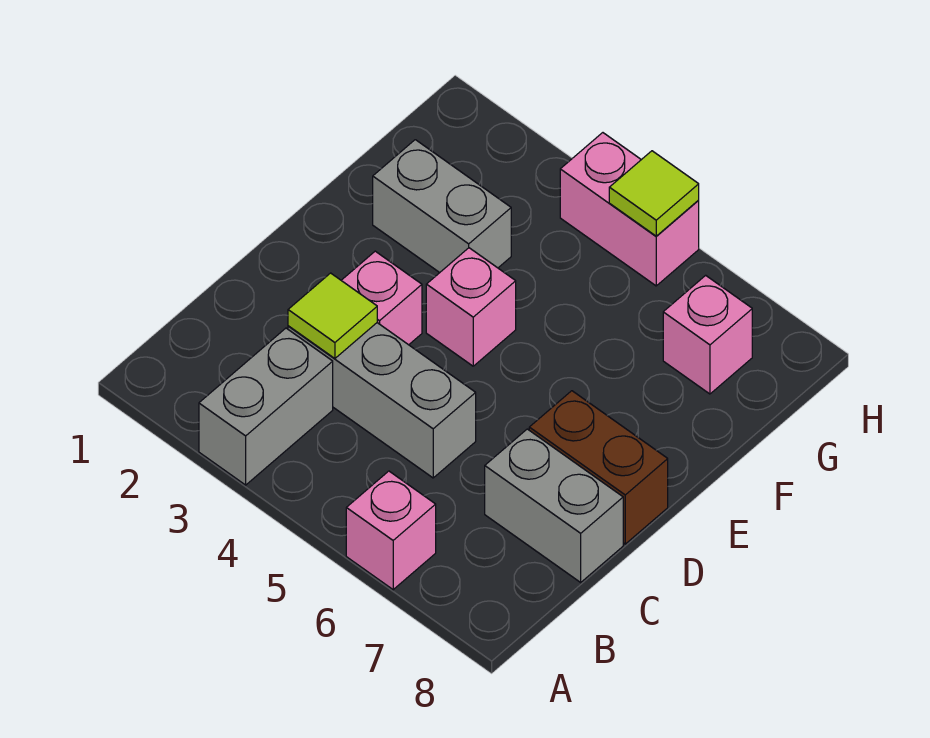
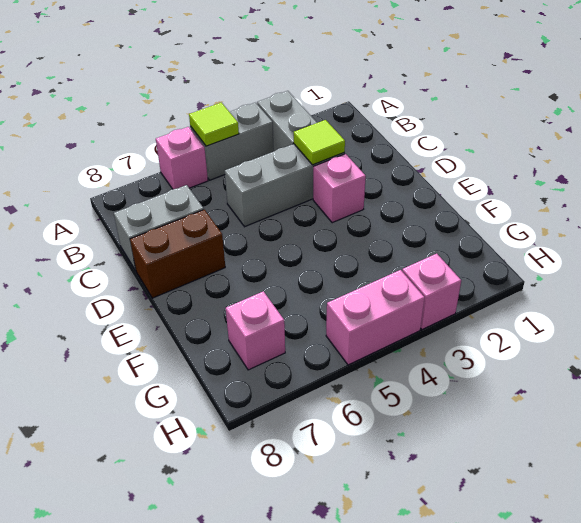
pink 1x1 brick [426,248,516,366] -> pink 1x1 brick moved to [402,254,461,330]
grey 1x2 brick [373,140,511,273] -> grey 1x2 brick moved to [190,103,274,180]
lime 1x1 tile [609,151,699,236] -> lime 1x1 tile moved to [189,103,239,146]

